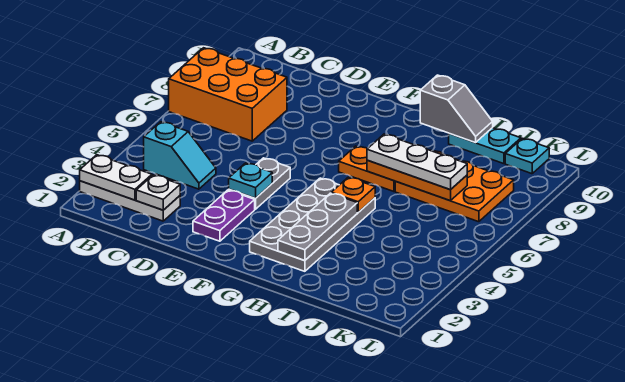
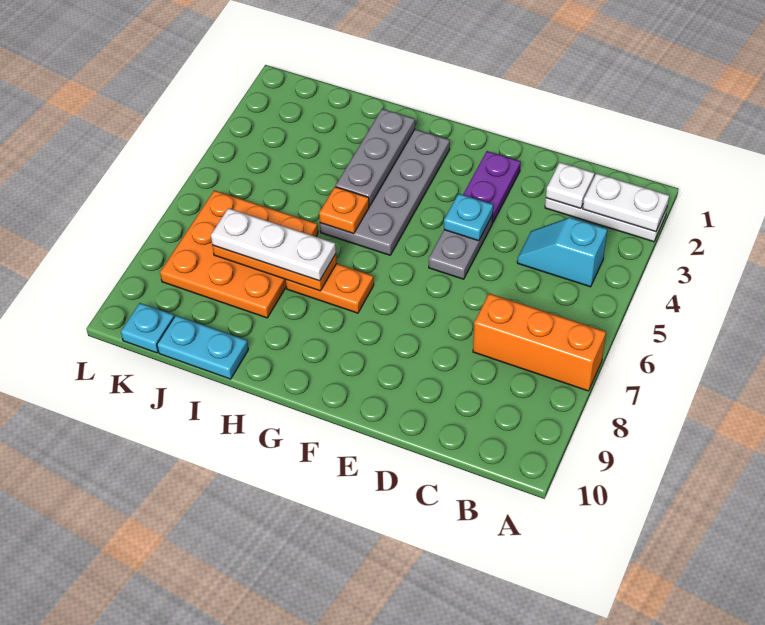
orange 2x3 brick [169,48,287,141] -> orange 1x3 brick [473,293,606,391]
grey 1x2 slope [420,75,493,143] -> none
orange 2x3 plate [395,151,514,222] -> orange 3x3 plate [160,190,318,318]

